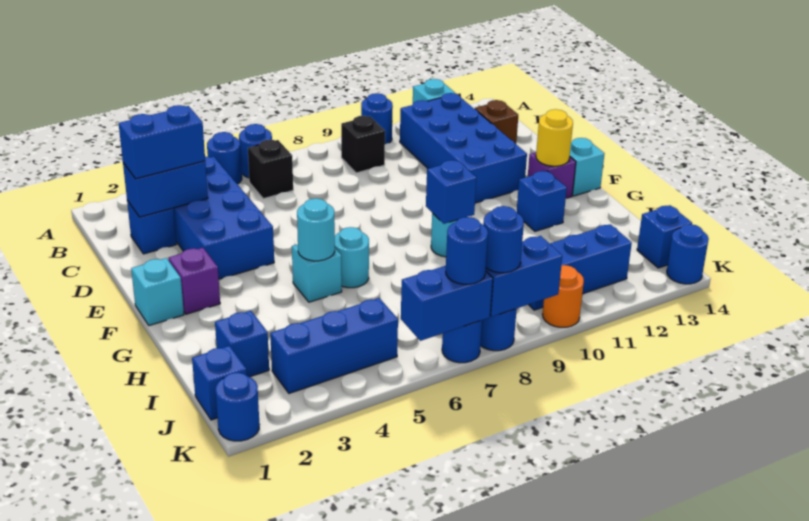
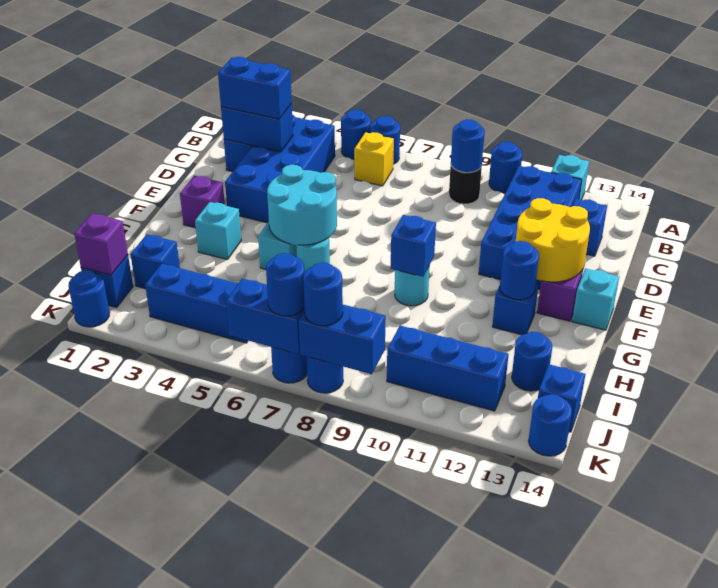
black 1x1 brick [248,140,293,199] -> yellow 1x1 brick [354,132,394,186]
black 1x1 brick [341,116,385,173] -> black 1x1 round brick [449,166,482,204]
none -> blue 1x1 round brick [451,119,485,173]
brown 1x1 brick [475,100,518,144] -> blue 1x1 brick [573,199,607,256]
cyan 1x1 brick [131,258,184,326] -> cyan 1x1 brick moved to [195,202,241,260]
yellow 1x1 round brick [536,109,573,166] -> yellow 2x2 round brick [516,198,590,282]
cyan 1x1 round brick [297,198,335,261] -> cyan 2x2 round brick [267,165,337,245]
none -> blue 1x1 round brick [500,241,539,300]
none -> blue 1x1 round brick [512,332,552,391]
none -> purple 1x1 brick [74,213,128,275]
orange 1x1 round brick [542,265,584,327] -> none

